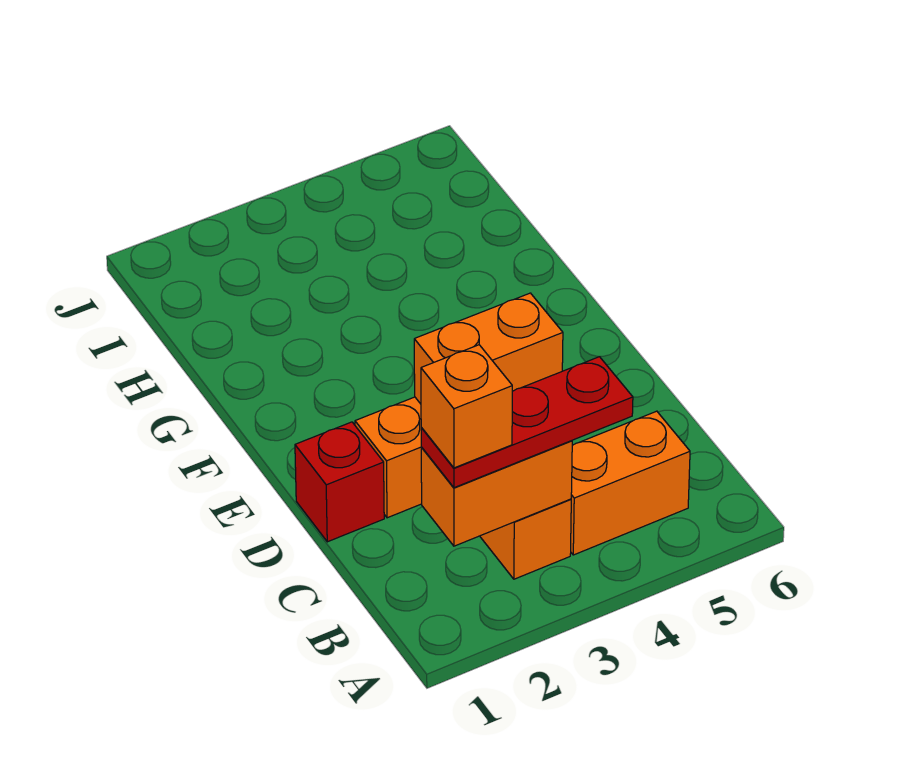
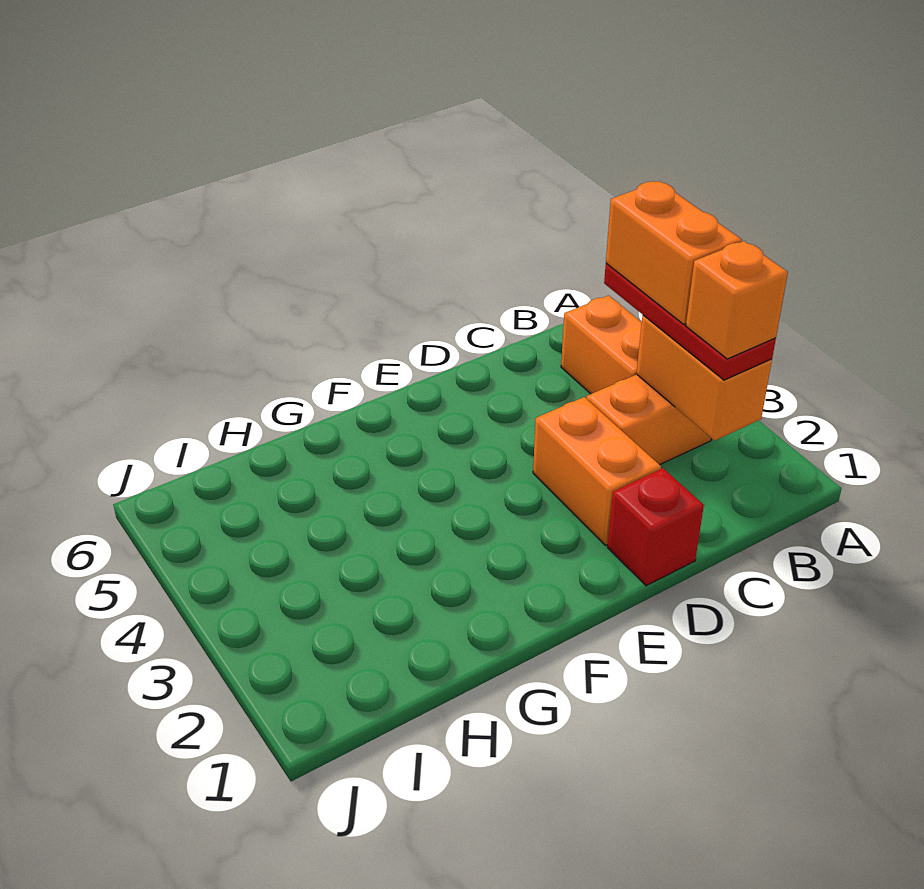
orange 1x2 brick [414,293,563,404] -> orange 1x2 brick moved to [606,181,742,324]

